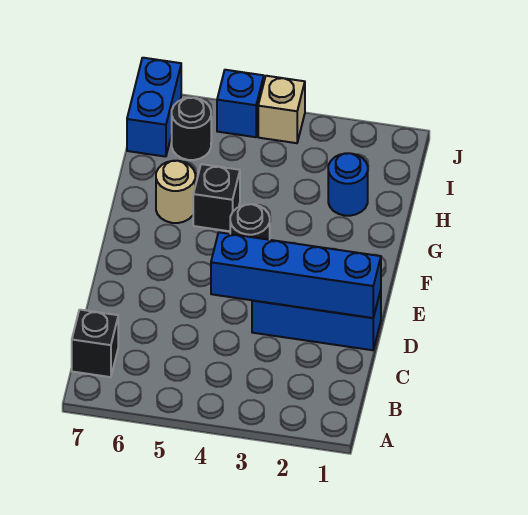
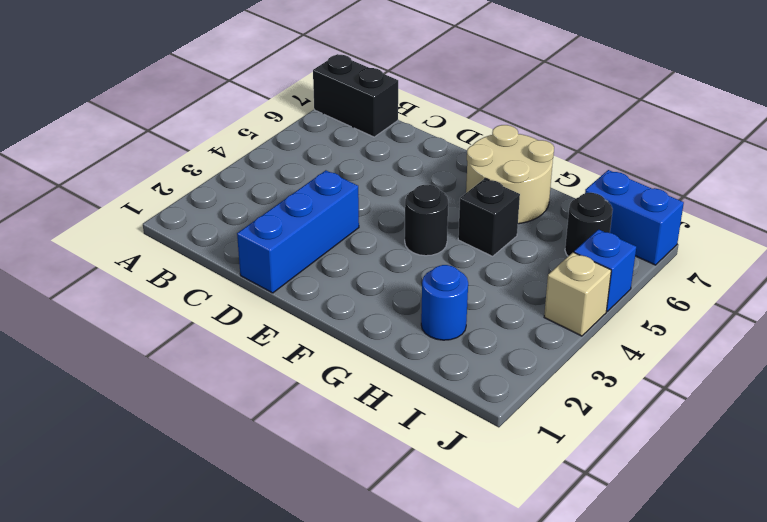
black 1x1 brick [72,310,118,377] -> black 1x2 brick [313,54,398,137]
blue 1x4 brick [211,232,381,318] -> none
tan 1x1 round brick [156,161,195,223] -> tan 2x2 round brick [466,125,554,224]

